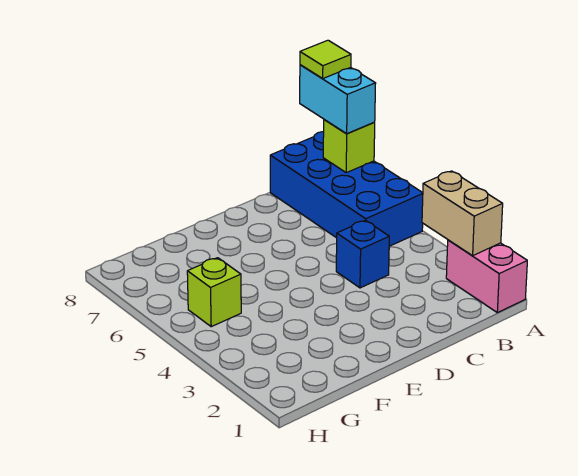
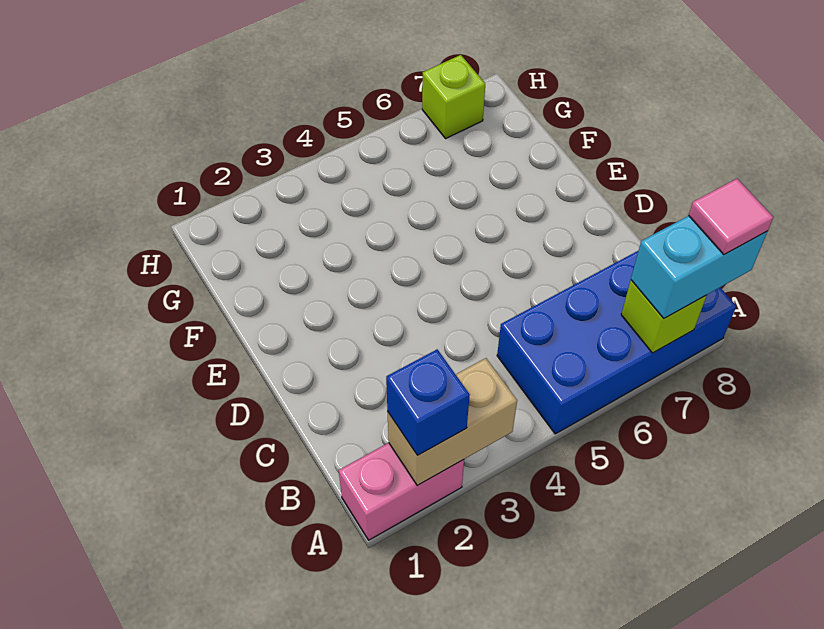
lime 1x1 tile [300,40,351,79] -> pink 1x1 tile [689,179,773,255]
blue 1x1 brick [336,220,389,288] -> blue 1x1 brick moved to [386,349,470,455]
lime 1x1 brick [187,258,241,327] -> lime 1x1 brick moved to [422,55,485,138]

